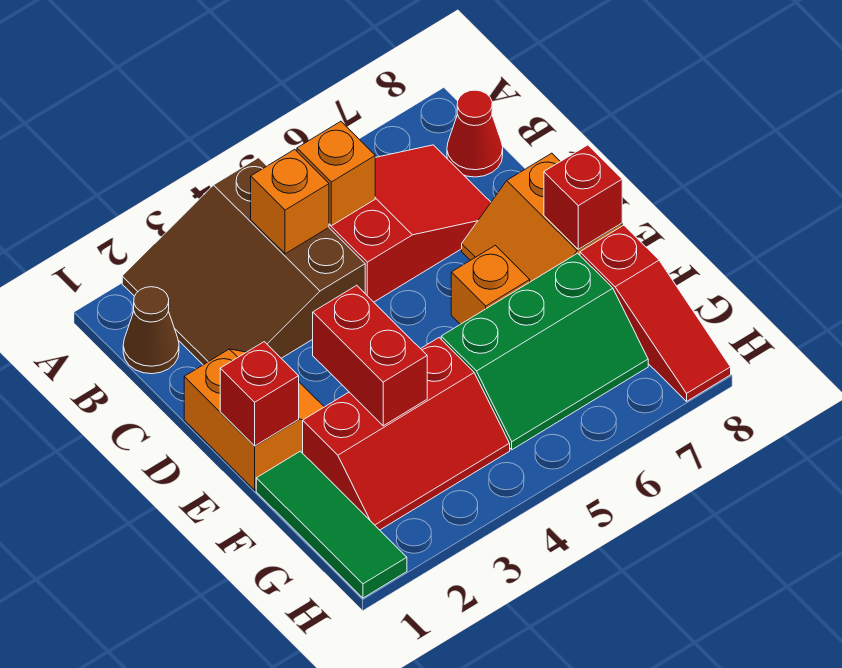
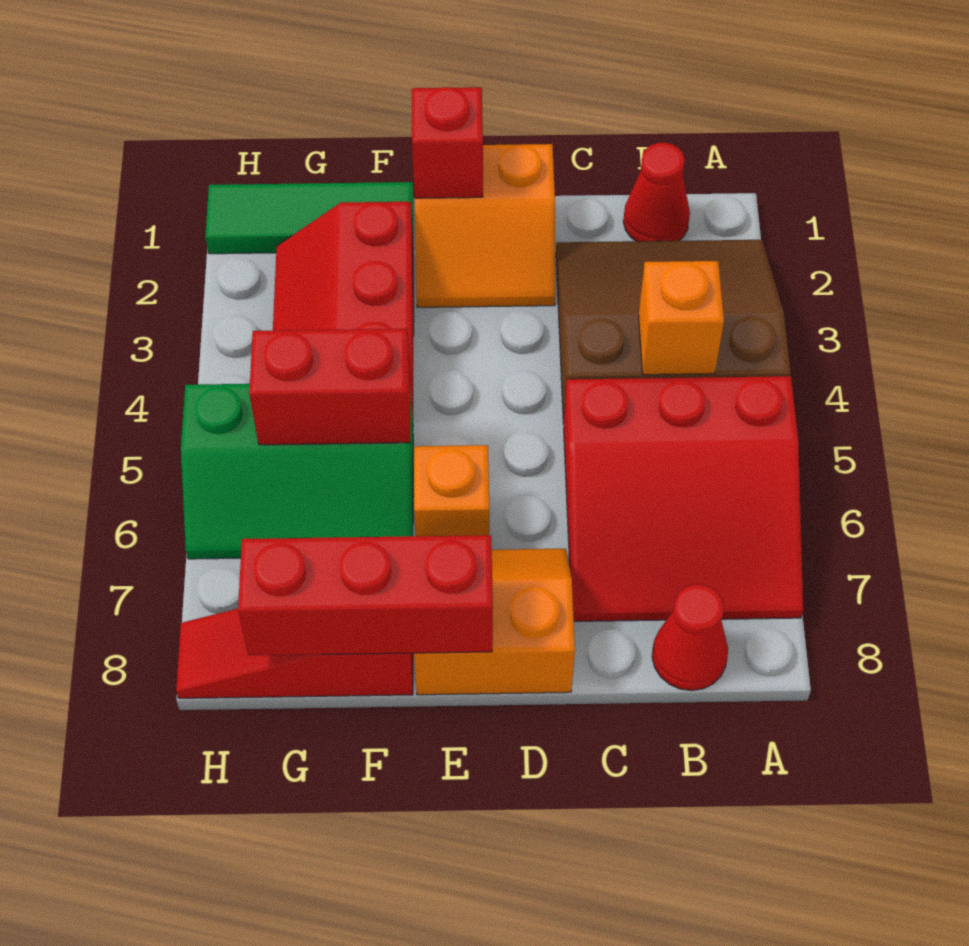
brown 1x1 cone [123,287,179,374] -> red 1x1 cone [623,143,690,241]
red 2x3 slope [329,145,491,302] -> red 3x3 slope [564,376,803,621]
orange 1x1 brick [297,121,375,226] -> none
red 1x2 brick [313,285,427,426] -> red 1x2 brick moved to [249,329,411,445]
red 1x1 brick [544,145,622,249] -> red 1x3 brick [238,535,493,656]
green 2x3 slope [441,253,648,450] -> green 2x3 slope turned to [181,384,413,559]

